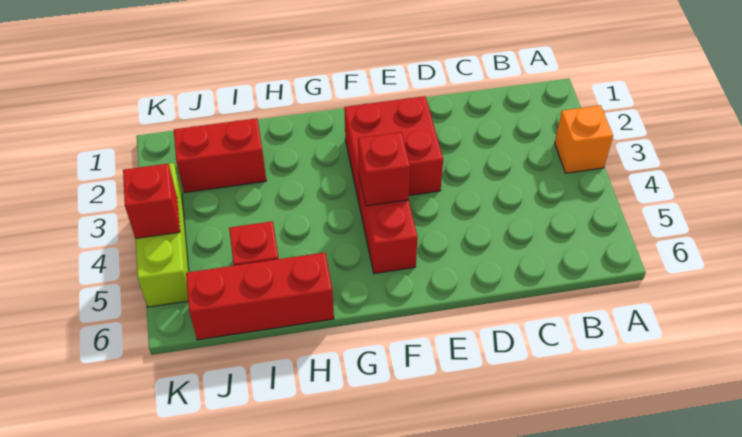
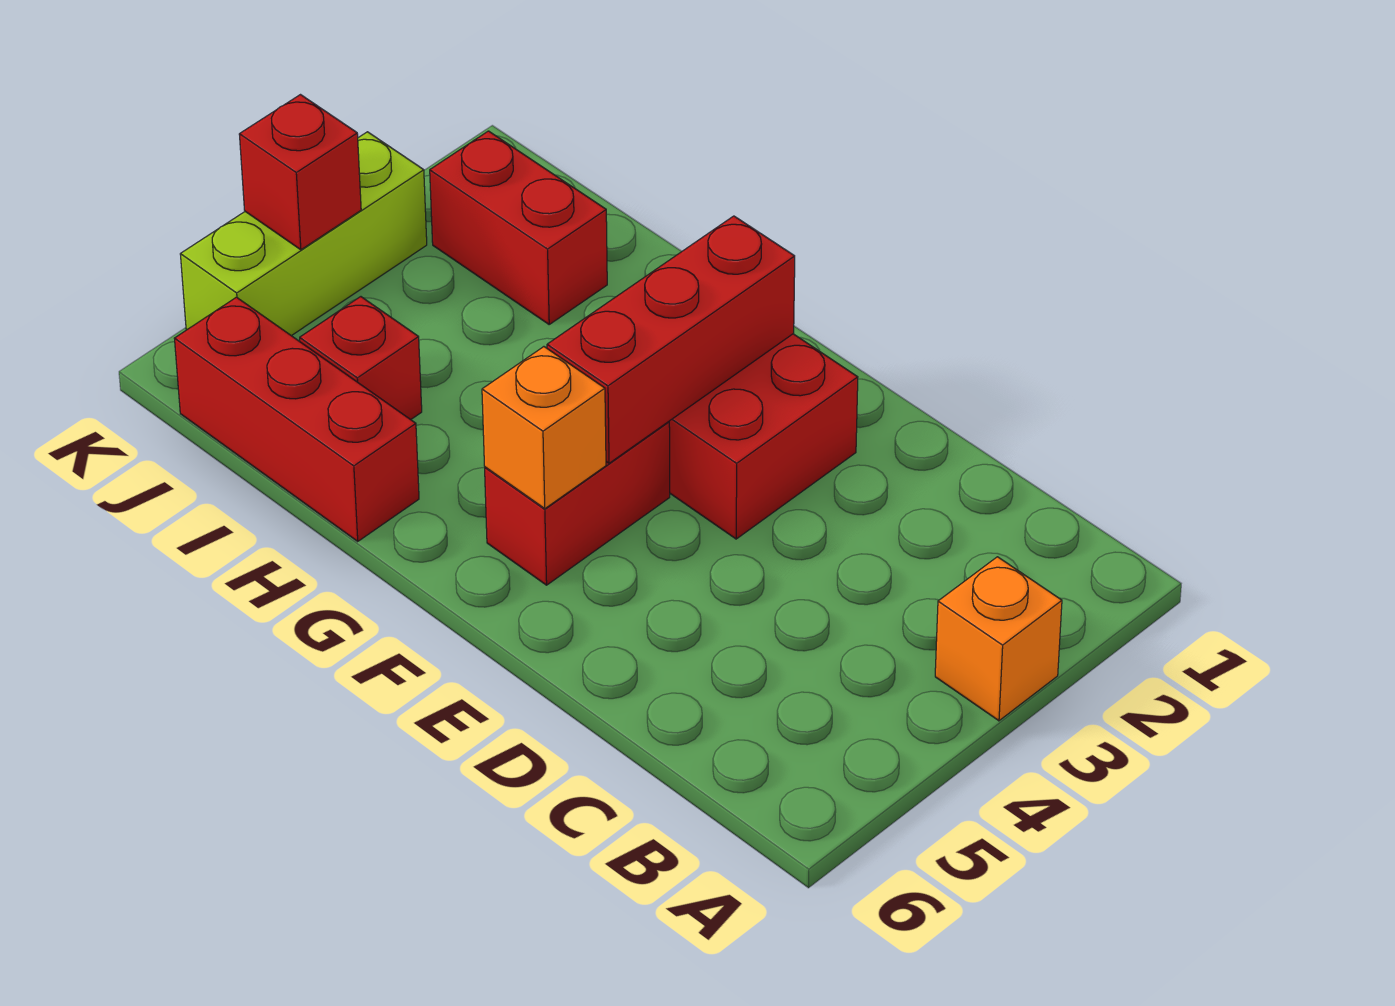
red 1x1 brick [358,132,410,206] -> red 1x3 brick [547,216,795,463]
none -> orange 1x1 brick [482,347,606,509]

